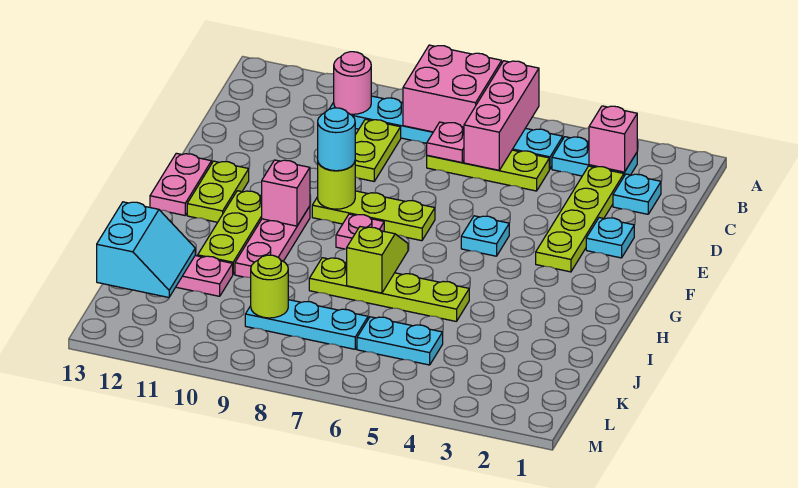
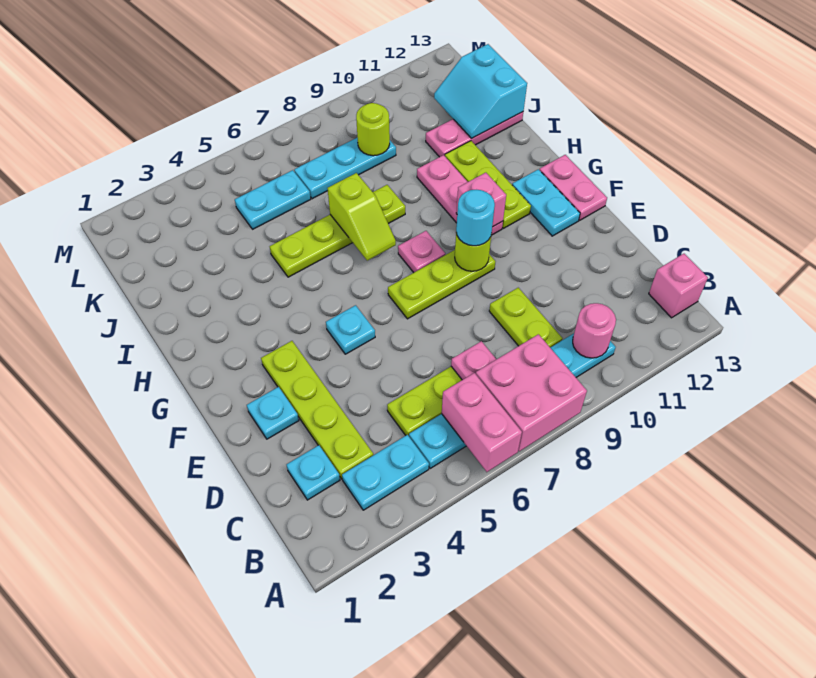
pink 1x3 brick [464,61,539,170] -> pink 1x2 brick [442,373,522,472]
pink 1x1 brick [589,106,637,172] -> pink 1x1 brick moved to [649,254,708,318]
lime 1x2 plate [187,161,249,222] -> cyan 1x2 plate [512,169,580,236]

